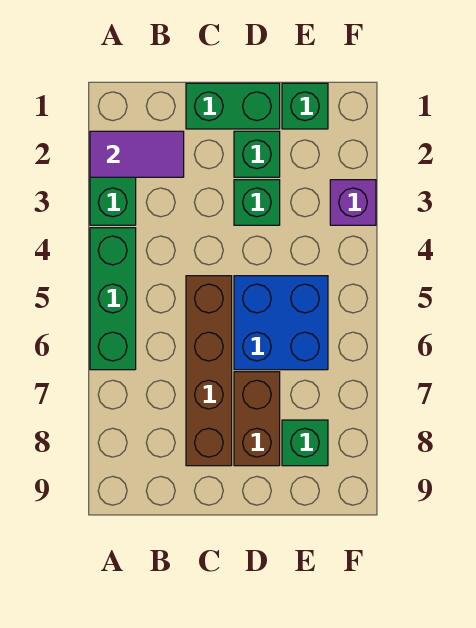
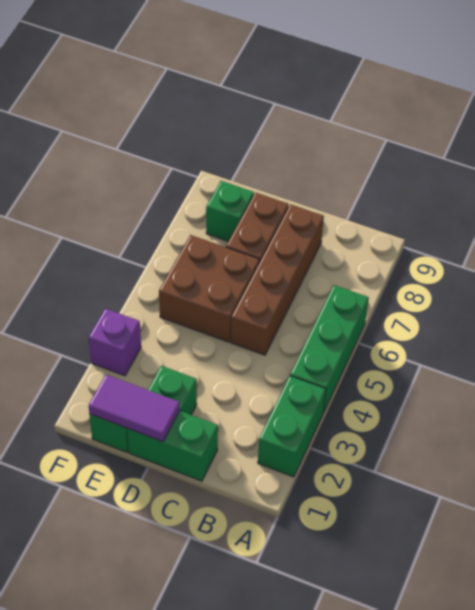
purple 1x2 tile [90,131,184,177] -> purple 1x2 tile moved to [88,375,180,442]
green 1x1 brick [234,180,280,225] -> none
blue 2x2 brick [234,276,328,370] -> brown 2x2 brick [159,235,260,342]

